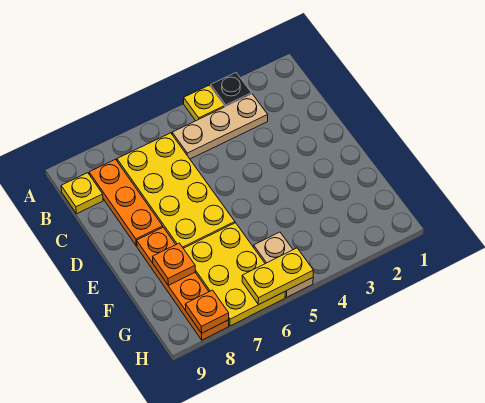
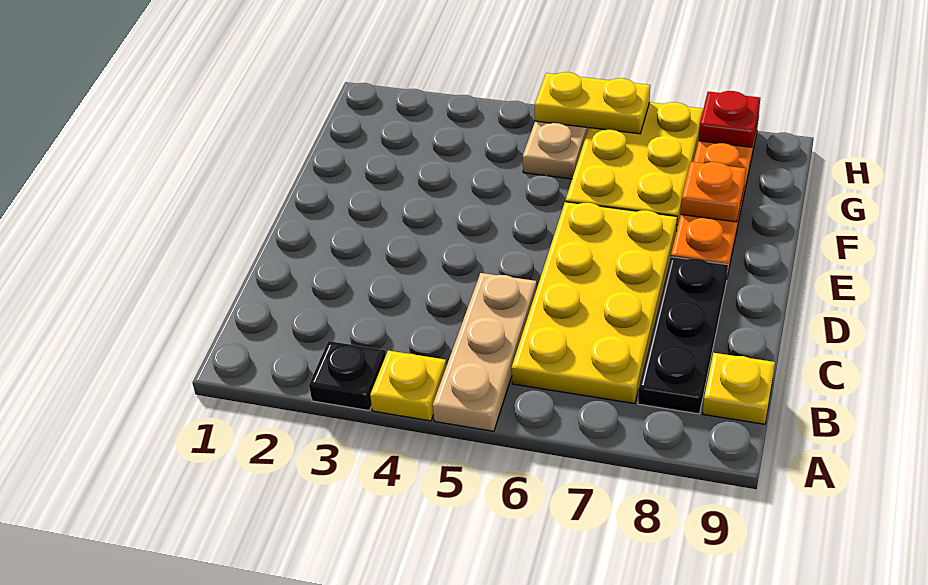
tan 1x3 plate [172,94,268,159] -> tan 1x3 plate turned to [433,273,537,431]
orange 1x3 plate [89,159,163,246] -> black 1x3 plate [638,257,728,414]
orange 1x1 plate [185,290,229,333] -> red 1x1 plate [699,91,760,147]

